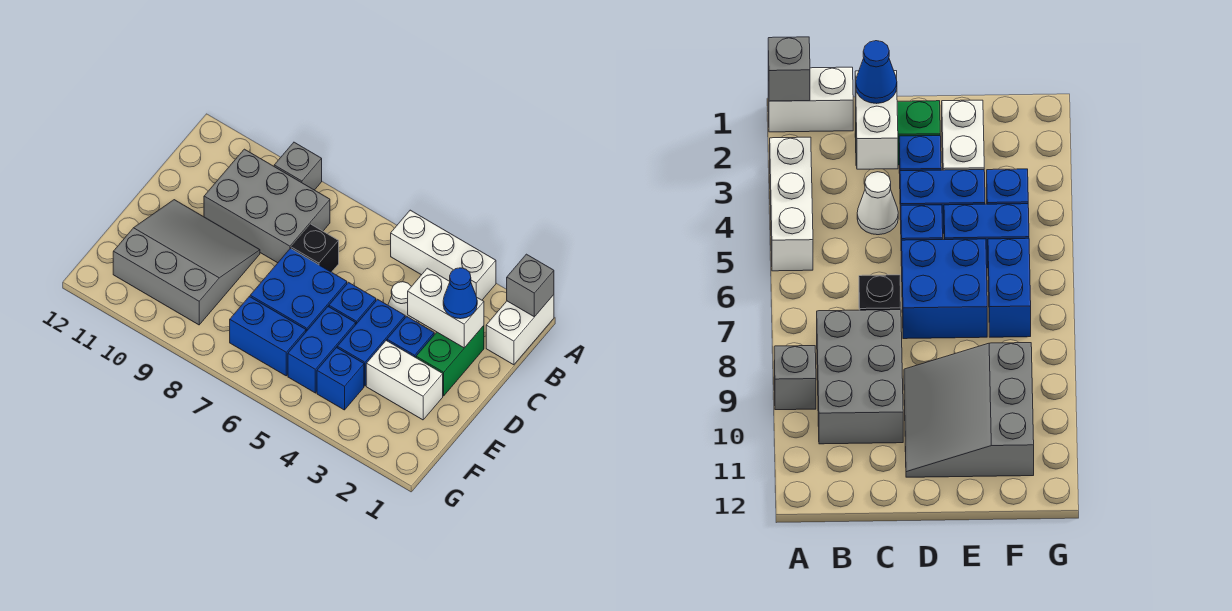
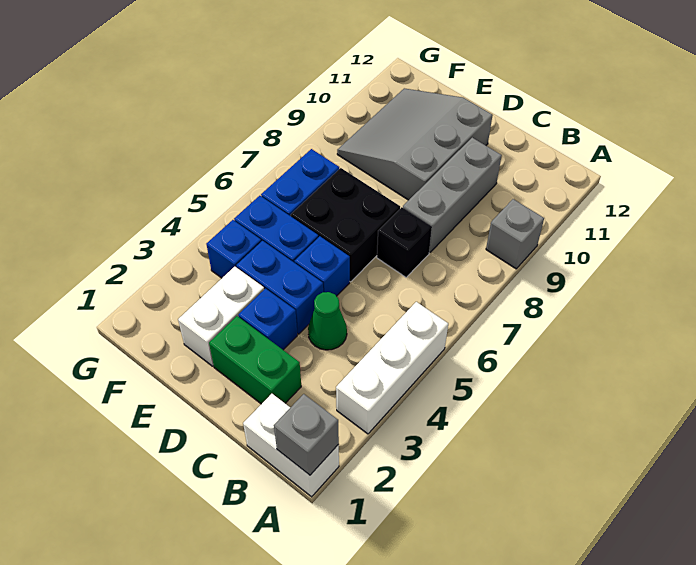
grey 2x3 brick [204,149,330,263] -> grey 1x3 brick [403,138,502,252]
white 1x2 brick [408,268,484,348] -> none
blue 1x1 cone [443,268,477,319] -> none
white 1x1 cone [388,282,419,323] -> green 1x1 cone [308,292,347,350]
blue 2x2 brick [250,248,347,331] -> black 2x2 brick [291,168,400,282]
grey 3x3 slope [113,200,260,325] -> grey 3x3 slope turned to [337,88,493,200]

